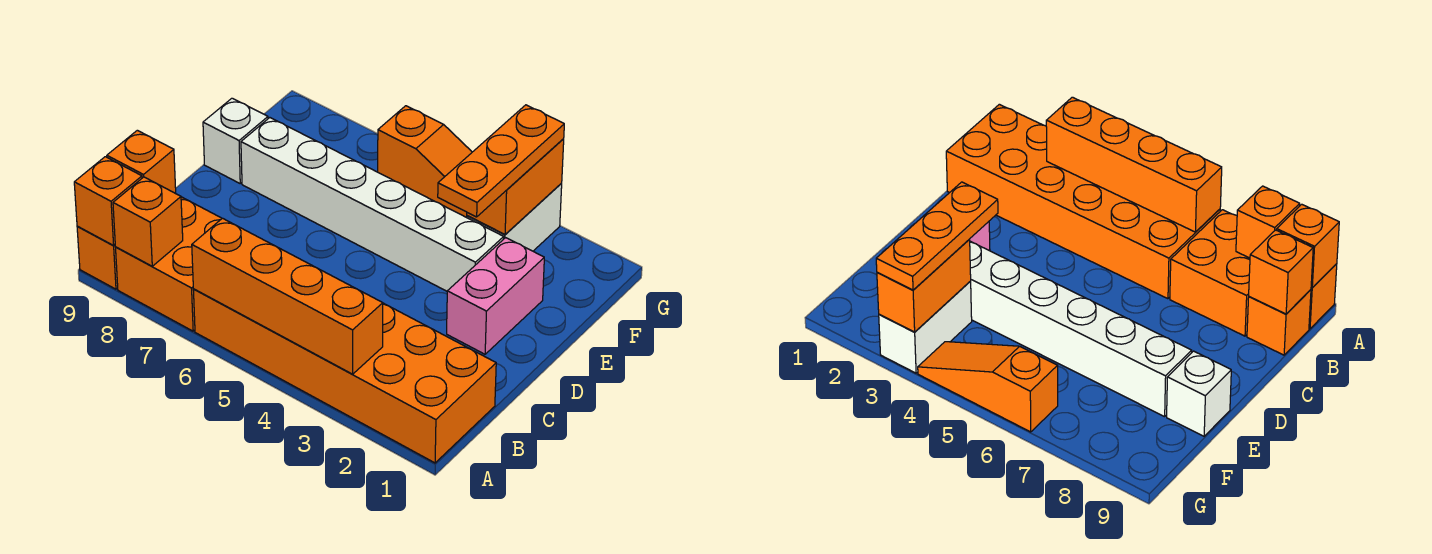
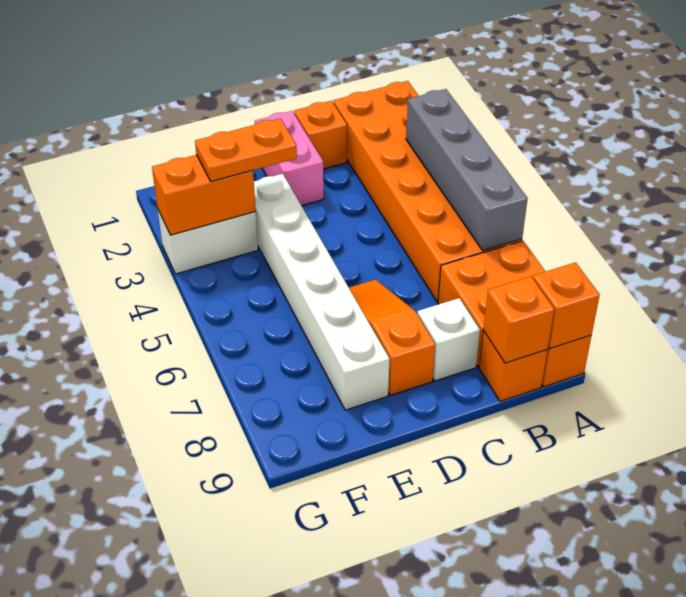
orange 1x4 brick [192,218,383,374] -> grey 1x4 brick [406,89,528,251]
orange 1x1 brick [113,177,183,266] -> orange 1x1 brick moved to [294,101,347,169]
pink 1x2 brick [447,238,544,354] -> pink 1x2 brick turned to [255,111,324,206]
orange 1x3 plate [438,105,564,217] -> orange 1x2 plate [195,118,297,181]
white 1x1 brick [203,98,268,183] -> white 1x1 brick moved to [417,298,480,381]
orange 1x3 slope [378,106,472,217] -> orange 1x3 slope moved to [349,280,435,395]

